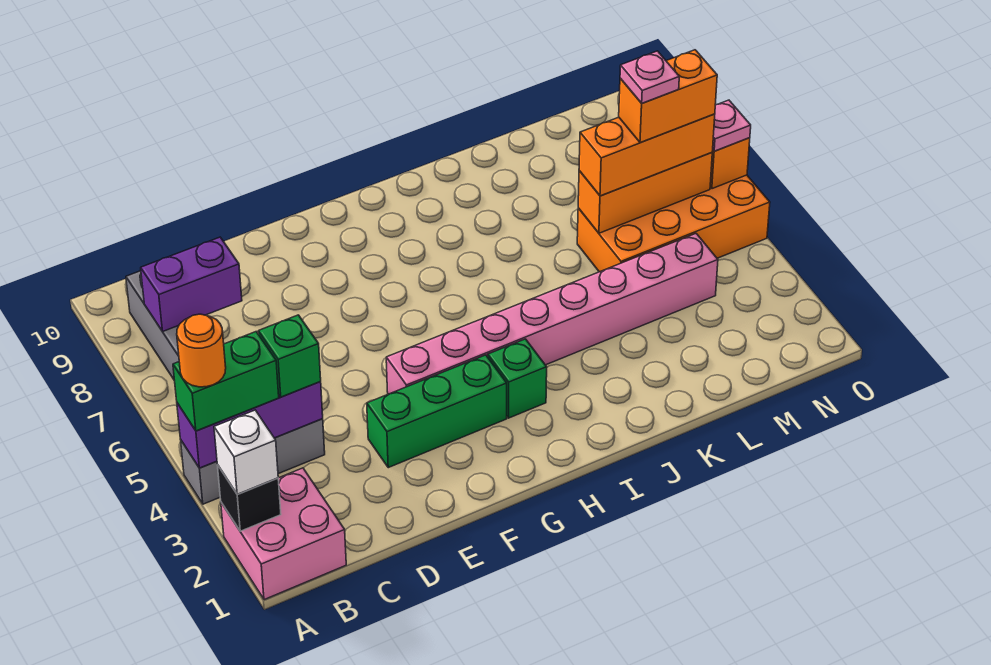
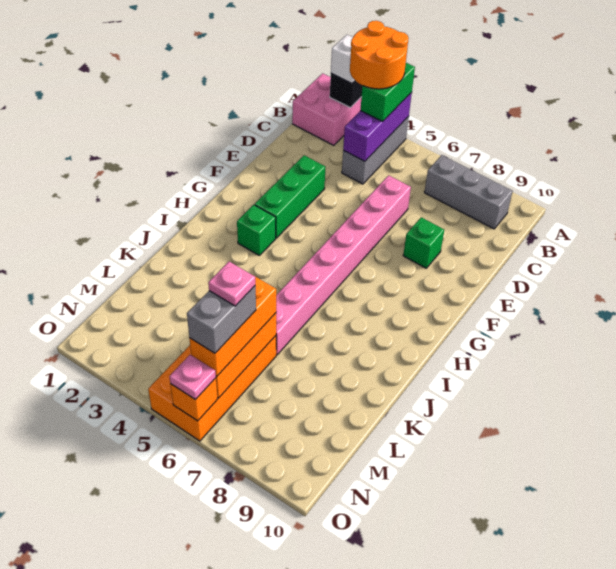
orange 1x1 round brick [177,314,226,387] -> orange 2x2 round brick [350,21,409,89]
purple 1x2 brick [141,237,242,331] -> none
green 1x1 brick [258,315,321,397] -> green 1x1 brick moved to [403,217,444,268]
pink 1x8 brick [386,234,718,394] -> pink 1x8 brick moved to [276,175,411,355]
orange 1x2 brick [619,50,717,143] -> grey 1x2 brick [187,286,256,353]

